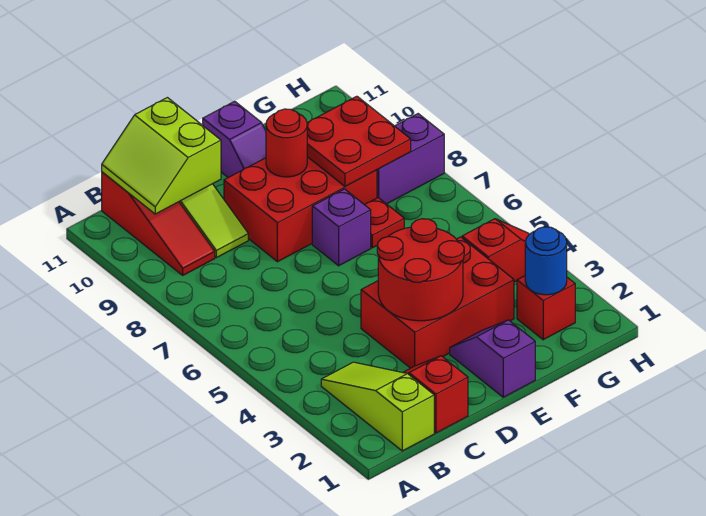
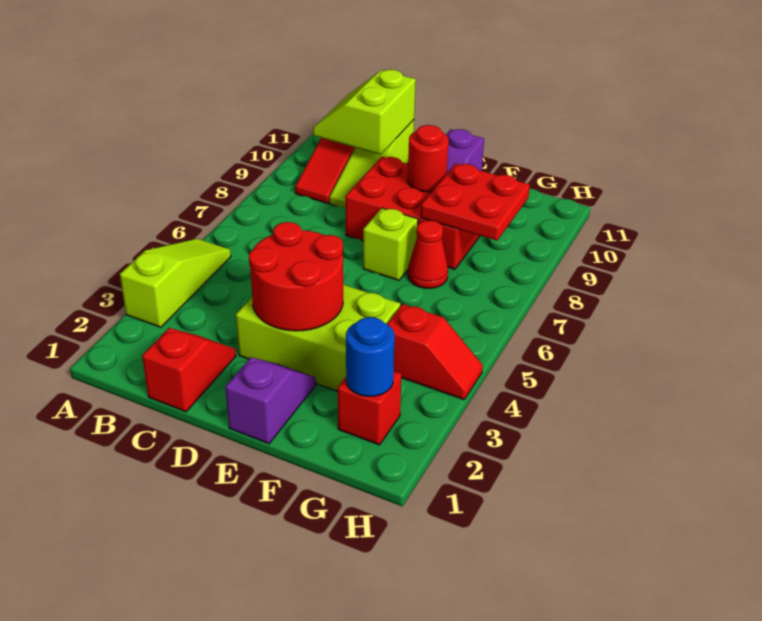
lime 1x3 slope [321,362,434,451] -> lime 1x3 slope moved to [120,239,231,327]
red 2x3 brick [361,237,514,368] -> lime 2x3 brick [236,285,400,391]
purple 1x1 brick [312,189,371,266] -> lime 1x1 brick [363,208,418,280]
red 1x1 plate [365,198,404,248] -> red 1x1 cone [408,220,448,288]
purple 1x2 brick [377,114,444,204] -> none

